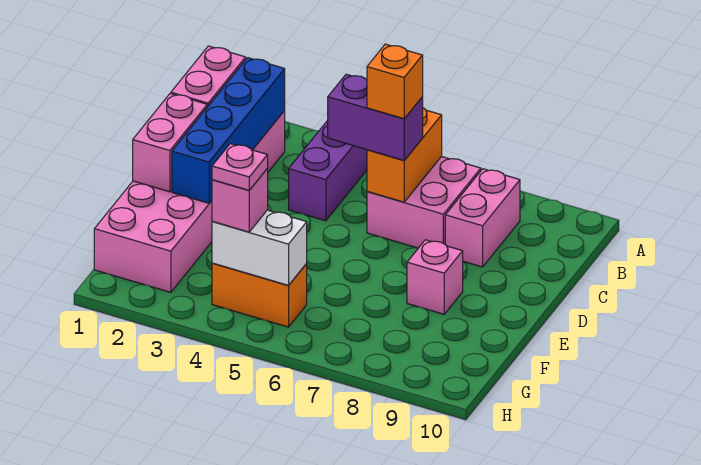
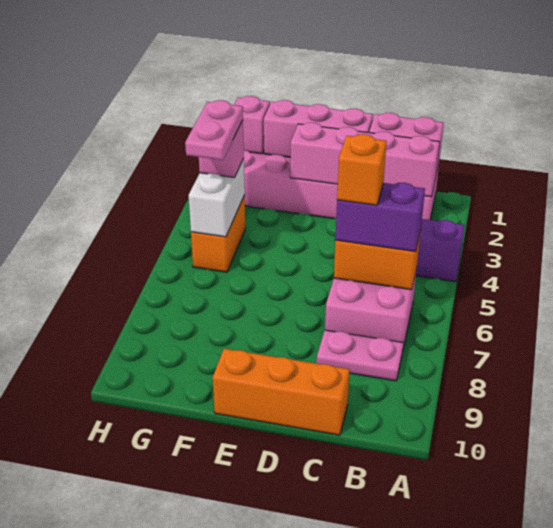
blue 1x4 brick [172,58,285,203] -> pink 1x4 brick [290,123,440,197]
pink 1x2 brick [445,169,520,267] -> pink 1x2 plate [317,330,403,381]
purple 1x2 brick [328,74,423,160] -> purple 1x2 brick turned to [335,183,425,252]
none -> orange 1x3 brick [213,349,350,435]
pink 1x2 brick [133,93,207,192] -> pink 1x3 brick [264,100,373,157]
pink 1x1 brick [407,240,463,314] -> pink 1x1 brick moved to [234,96,270,154]
pink 1x1 plate [212,144,268,190] -> pink 1x2 plate [185,100,243,160]

